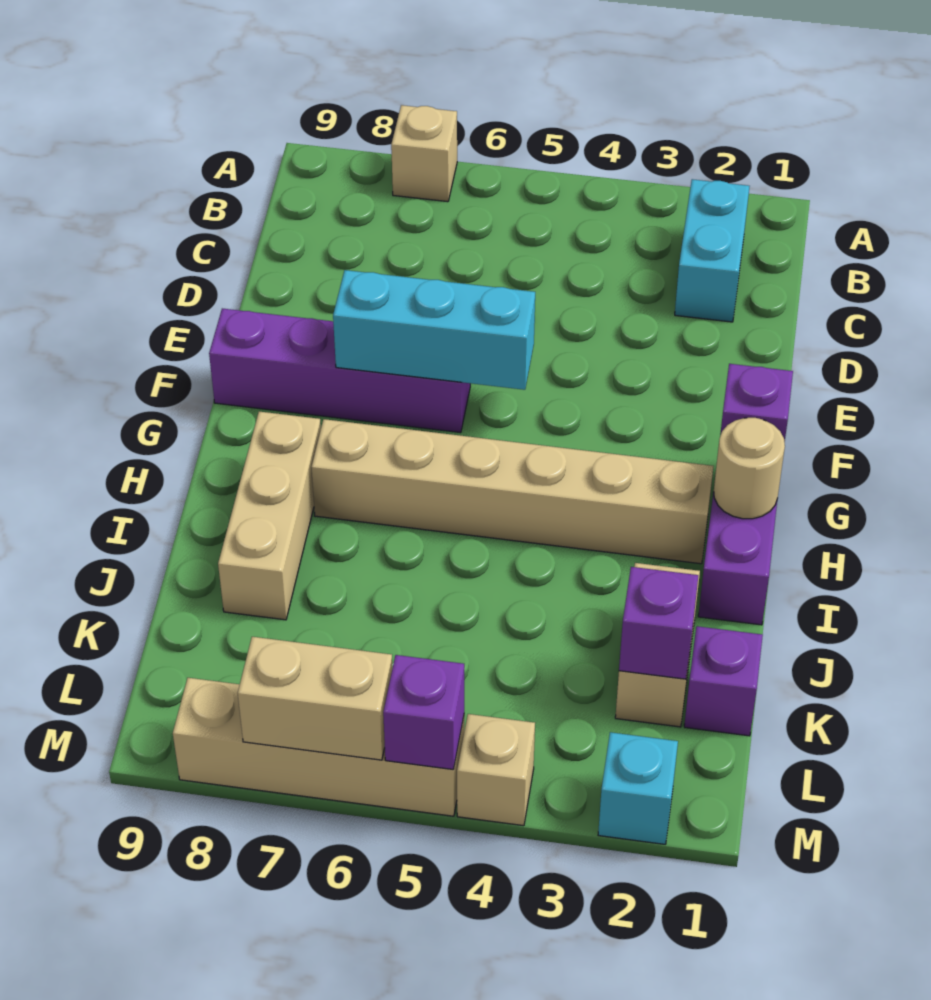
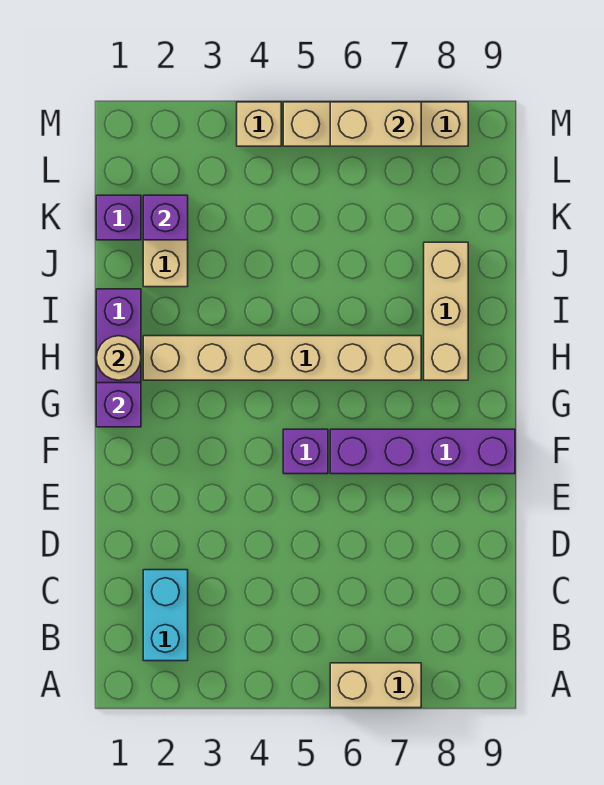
tan 1x1 brick [391,105,457,202] -> tan 1x2 brick [330,663,421,708]
cyan 1x3 brick [333,270,535,390] -> none
cyan 1x1 brick [598,732,678,844] -> none
purple 1x1 brick [383,655,464,770] -> purple 1x1 brick moved to [283,429,328,474]

